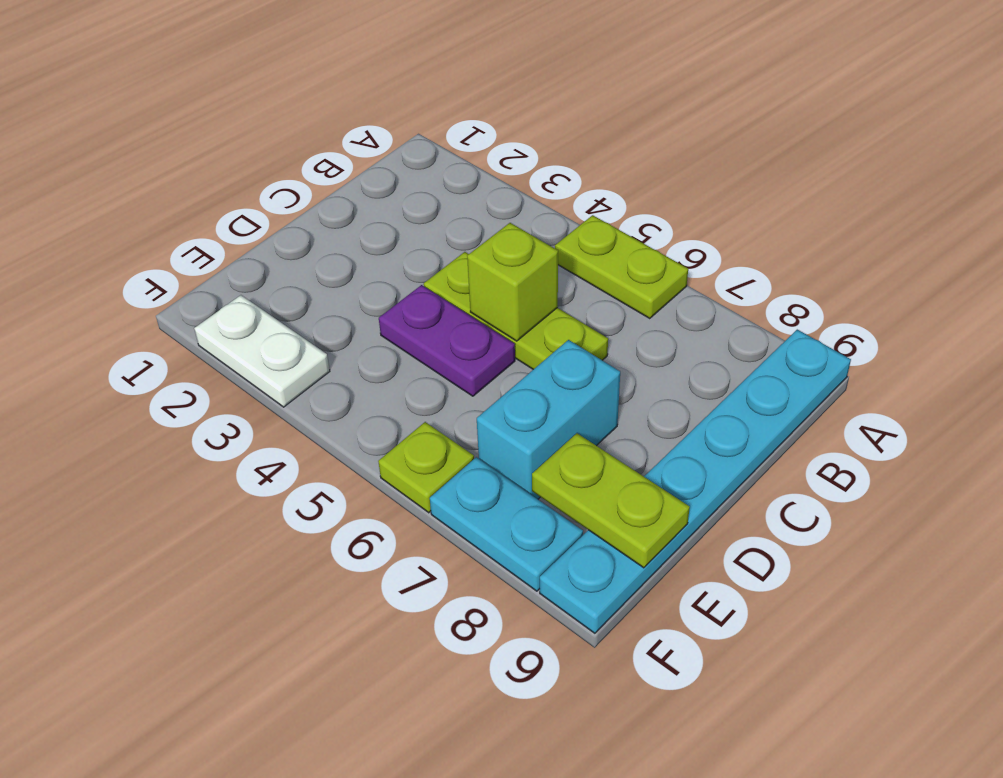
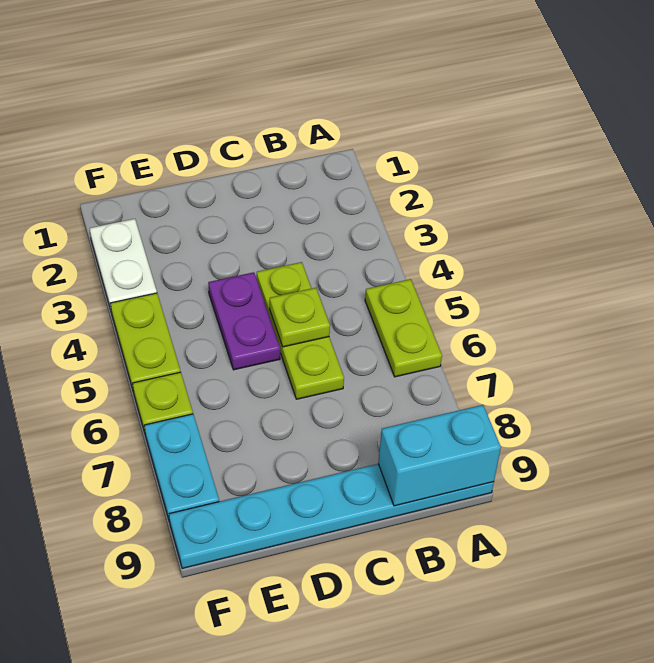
lime 1x1 brick [467,223,558,341] -> lime 1x1 plate [270,288,330,347]
cyan 1x2 brick [477,340,620,499] -> cyan 1x2 brick moved to [378,405,501,506]
lime 1x2 plate [532,433,690,568] -> lime 1x2 plate moved to [110,293,180,392]

